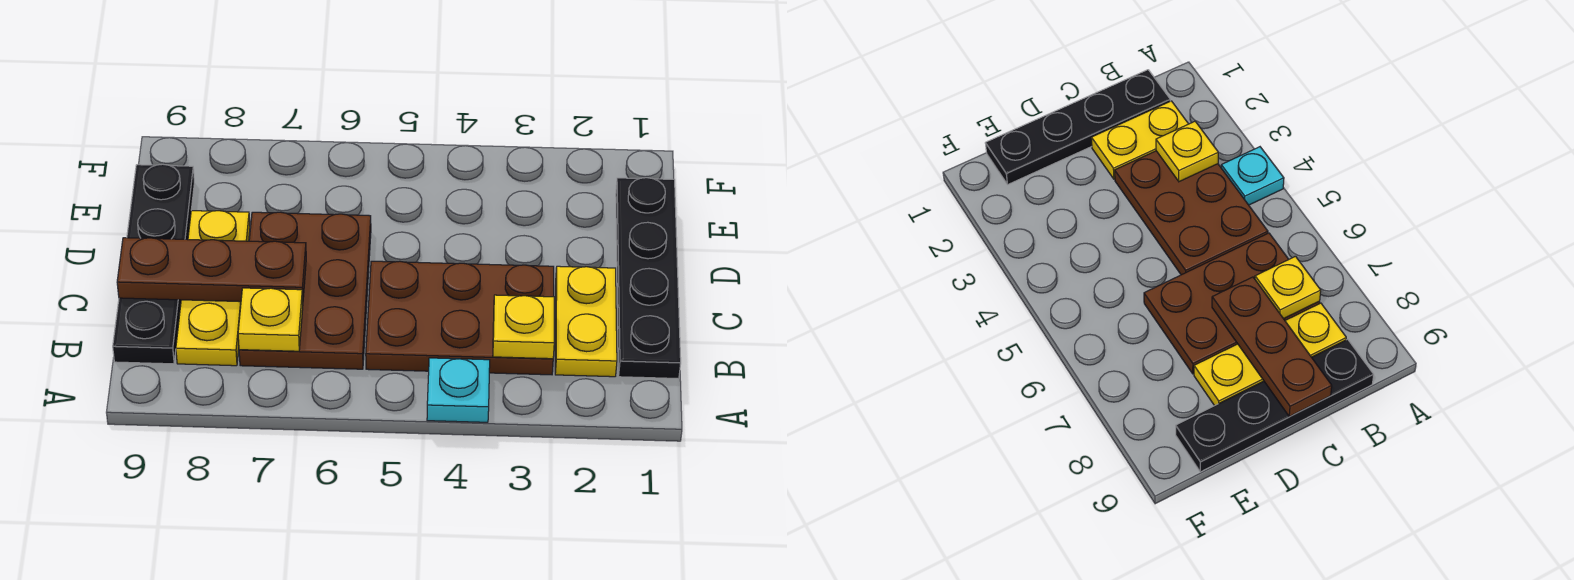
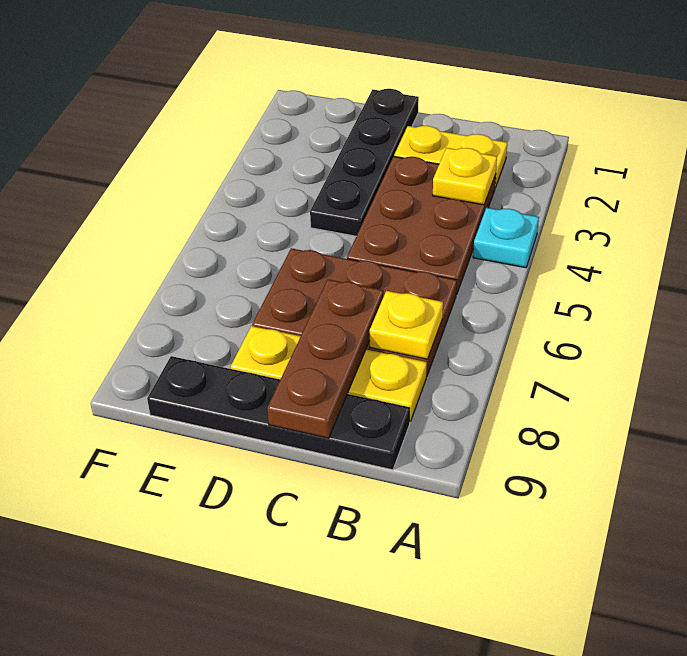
black 1x4 plate [616,178,681,379] -> black 1x4 plate turned to [310,89,419,236]

